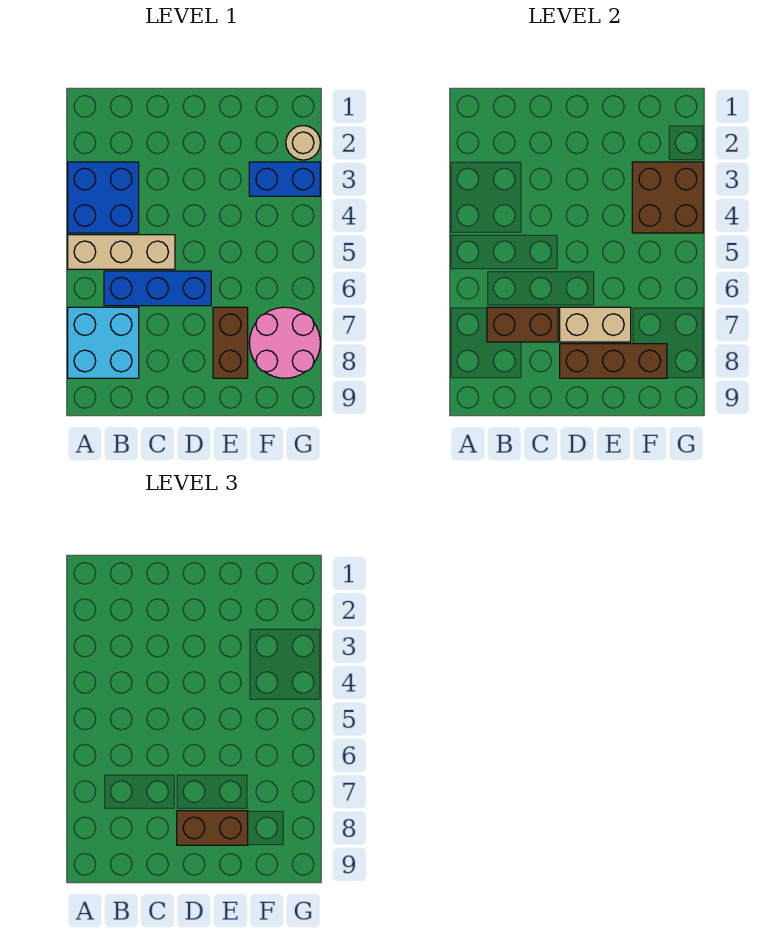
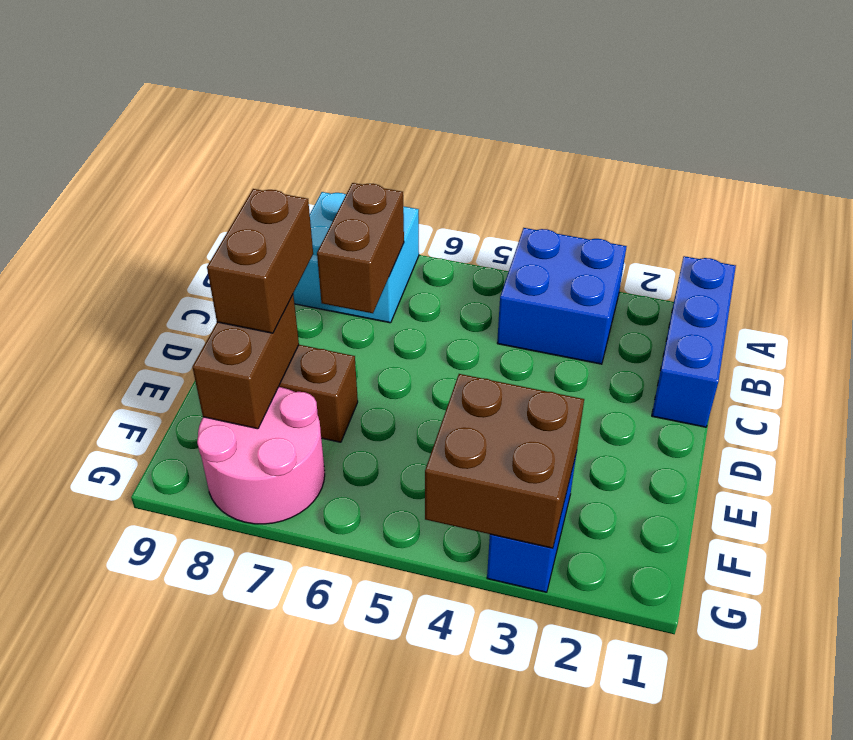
tan 1x3 brick [68,235,175,269] -> none
blue 1x3 brick [104,271,211,306] -> blue 1x3 brick moved to [652,256,736,427]
tan 1x2 brick [560,307,631,342] -> none
brown 1x3 brick [560,344,667,378] -> brown 1x2 brick [193,295,299,429]
tan 1x1 round brick [286,126,320,160] -> none

